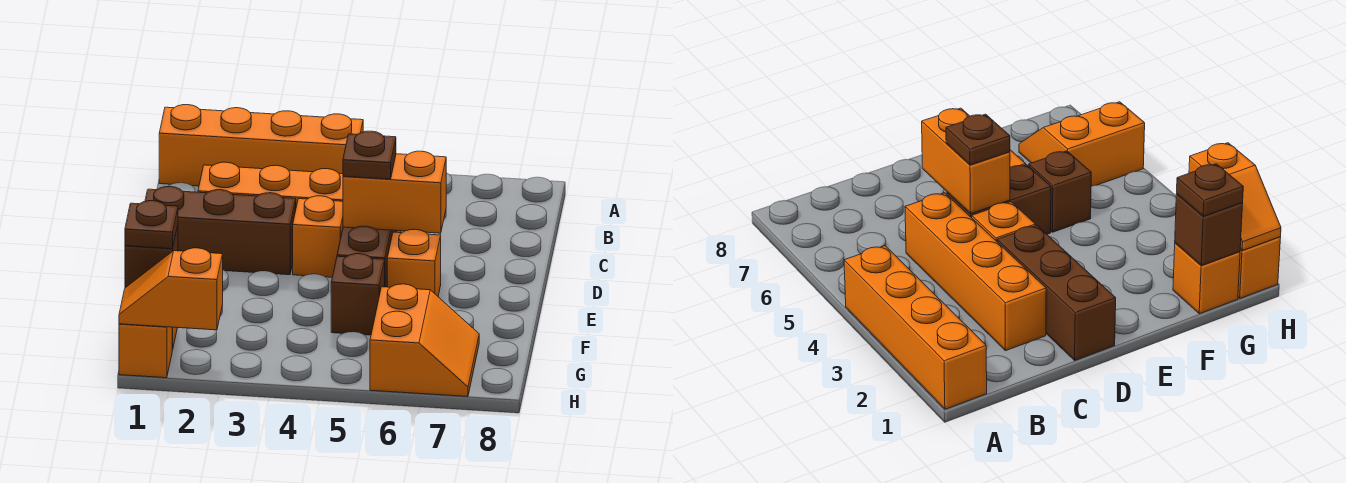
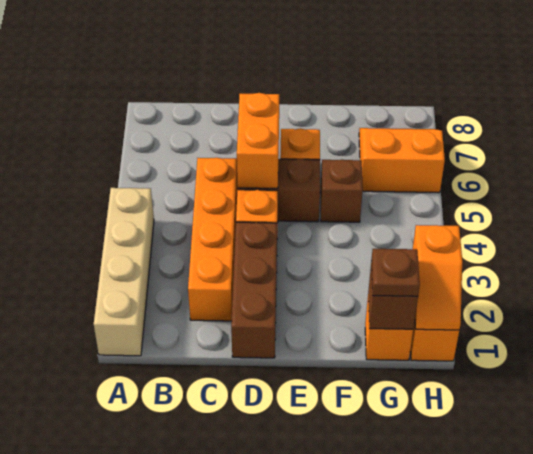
orange 1x4 brick [159,105,363,186] -> tan 1x4 brick [94,188,154,356]
brown 1x1 plate [343,131,396,179] -> none

